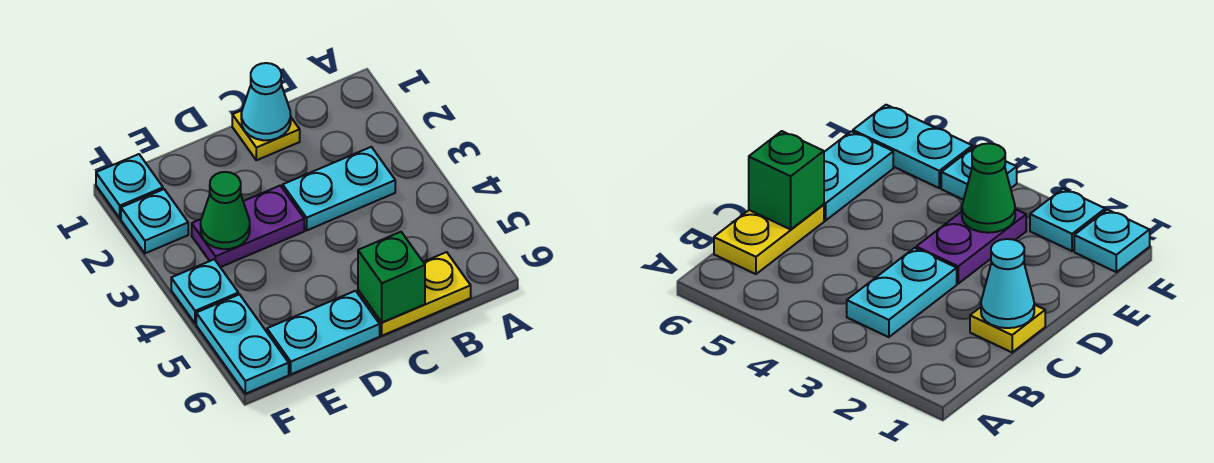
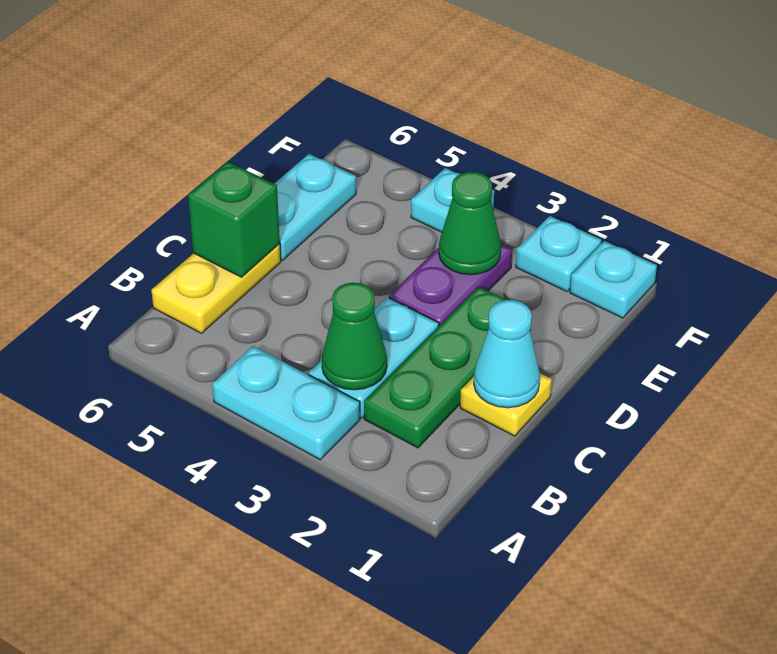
none -> green 1x3 plate [364,287,505,448]
none -> green 1x1 cone [322,283,387,390]
cyan 1x2 plate [196,294,289,394] -> cyan 1x2 plate moved to [212,346,360,460]

